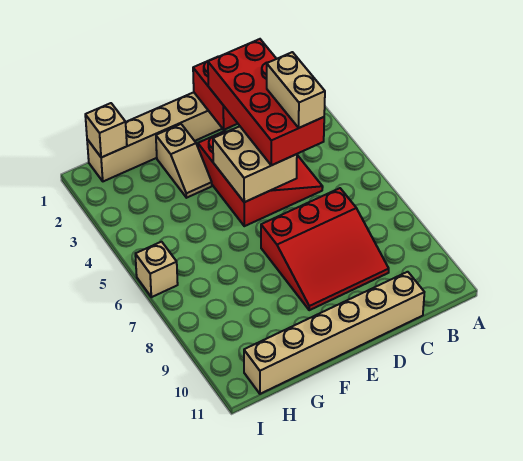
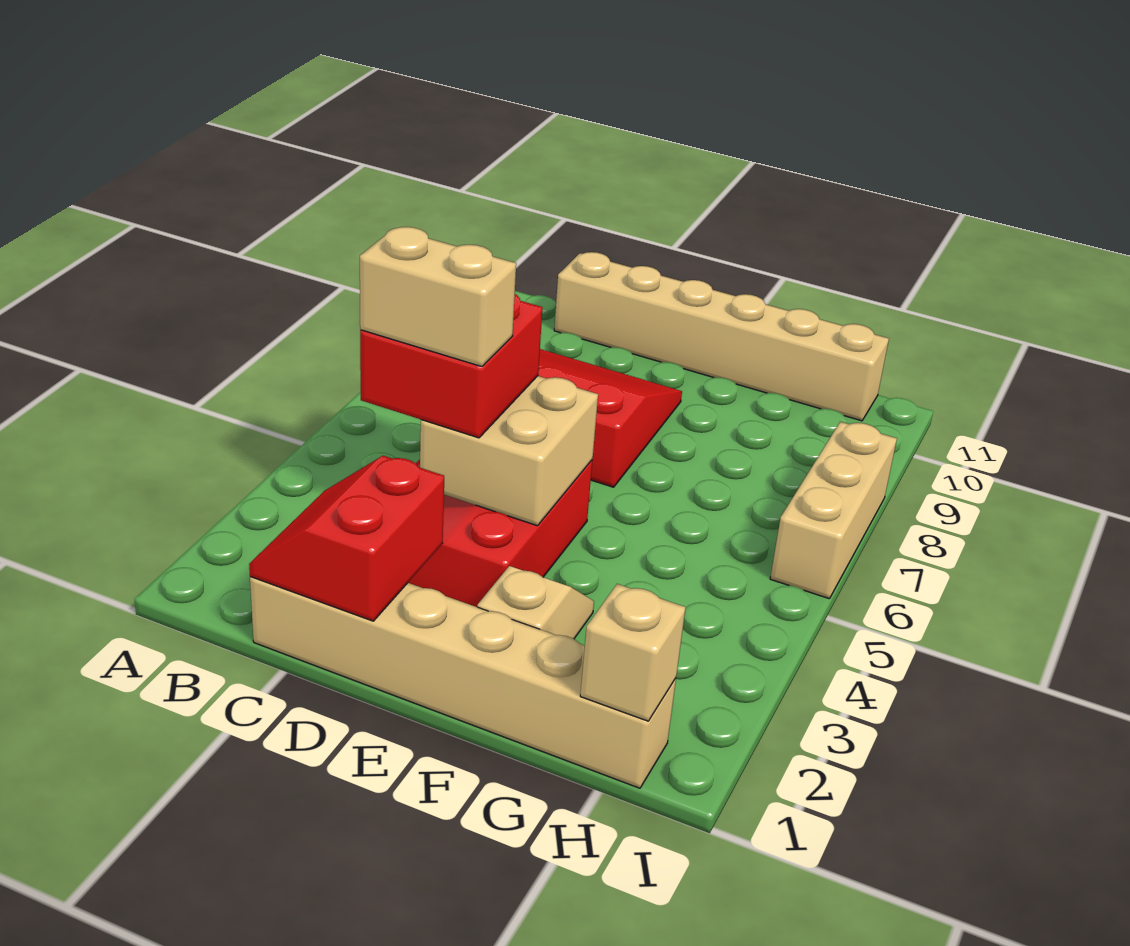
red 2x4 brick [208,39,324,165] -> red 2x2 brick [360,294,542,438]
tan 1x2 brick [267,52,325,128] -> tan 1x2 brick turned to [360,227,516,367]
tan 1x1 brick [135,242,178,297] -> tan 1x3 brick [770,422,897,599]

